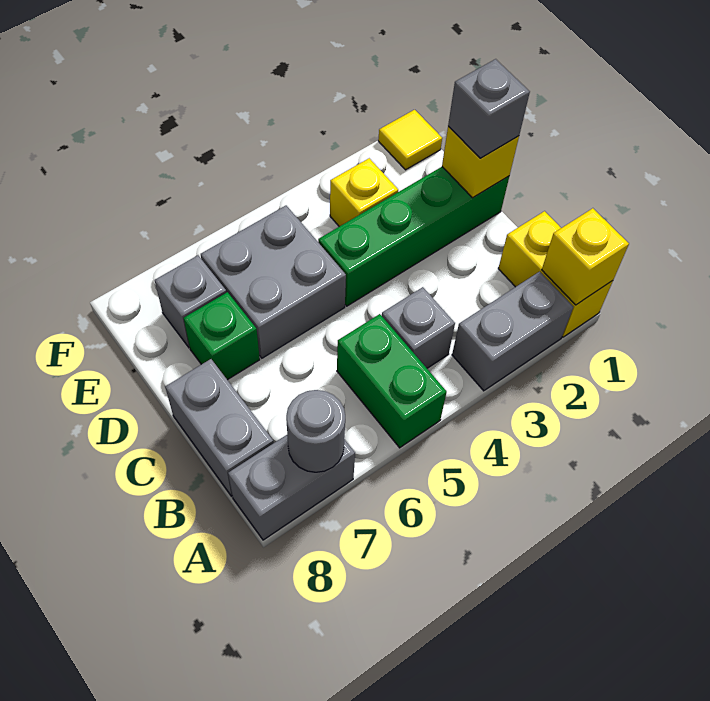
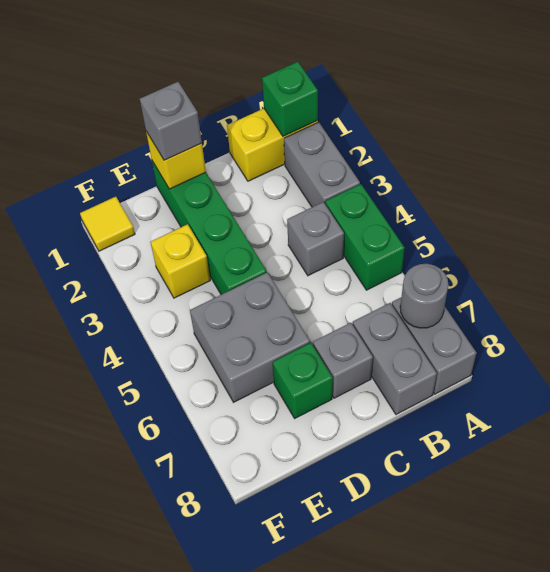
yellow 1x1 brick [542,208,629,305] -> green 1x1 brick [262,62,318,136]
green 1x2 brick [337,314,447,448] -> green 1x2 brick turned to [325,184,405,290]
grey 1x2 brick [165,359,274,496] -> grey 1x2 brick turned to [353,303,437,414]
grey 1x1 brick [155,255,226,348] -> grey 1x1 brick moved to [313,323,373,398]

